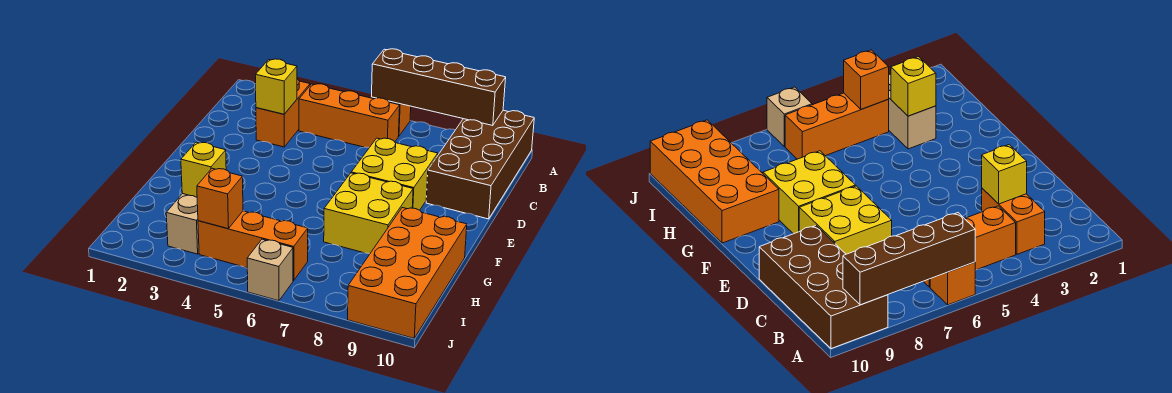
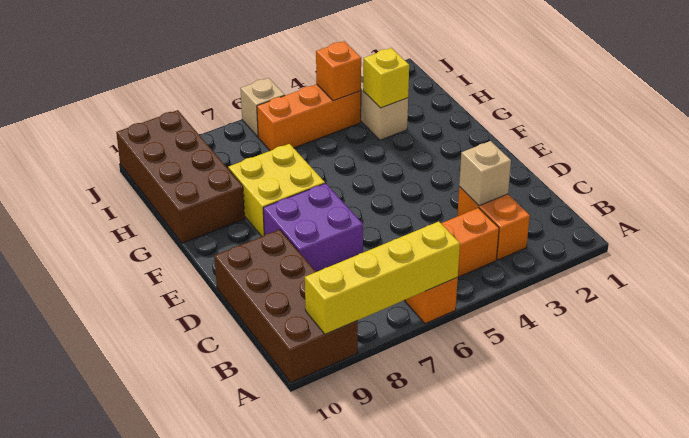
brown 1x4 brick [372,49,506,126] -> yellow 1x4 brick [305,222,460,334]
yellow 1x1 brick [255,59,297,114] -> tan 1x1 brick [459,141,511,206]
yellow 2x2 brick [351,138,438,210] -> purple 2x2 brick [263,183,363,272]
orange 2x4 brick [348,208,467,338] -> brown 2x4 brick [116,110,245,243]

